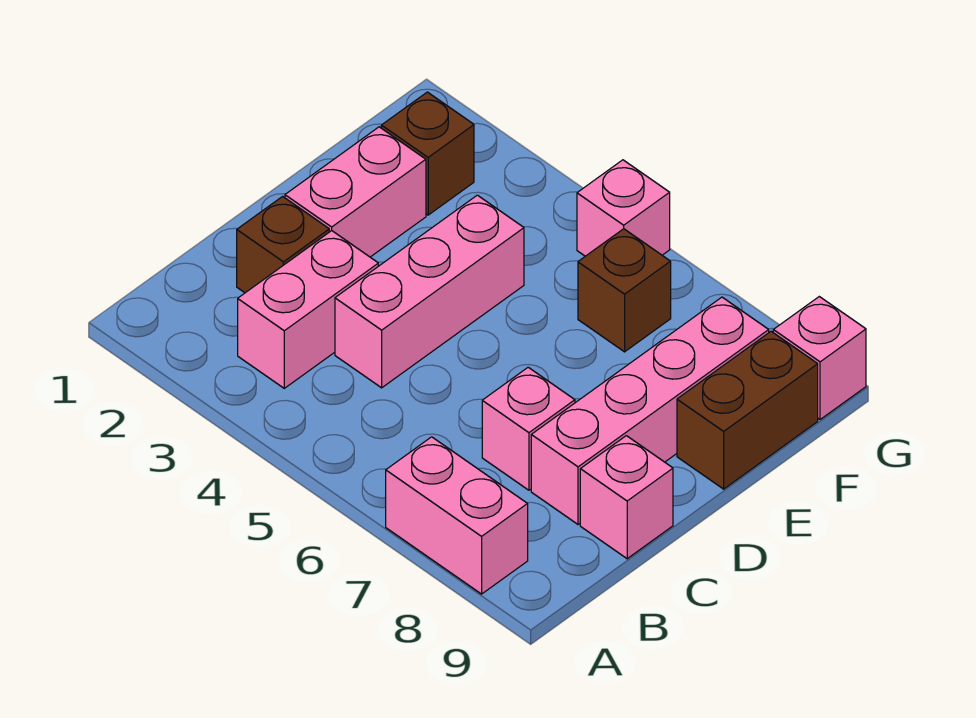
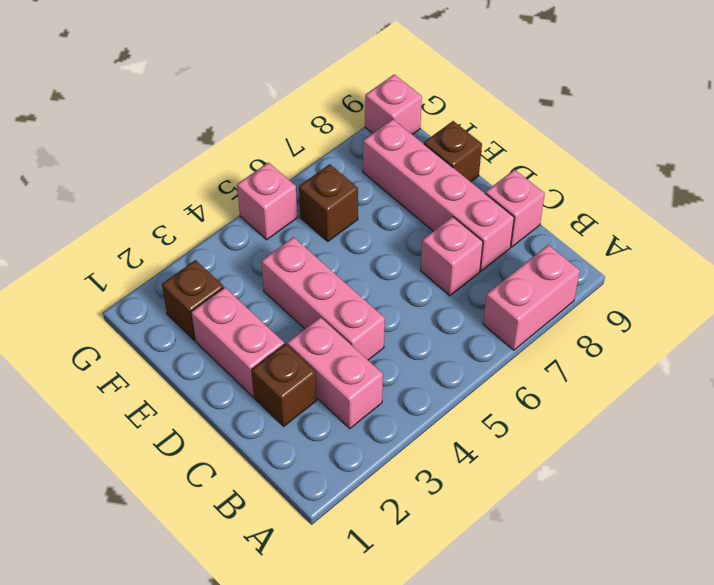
brown 1x2 brick [677,331,818,489] -> brown 1x1 brick [424,121,482,182]

